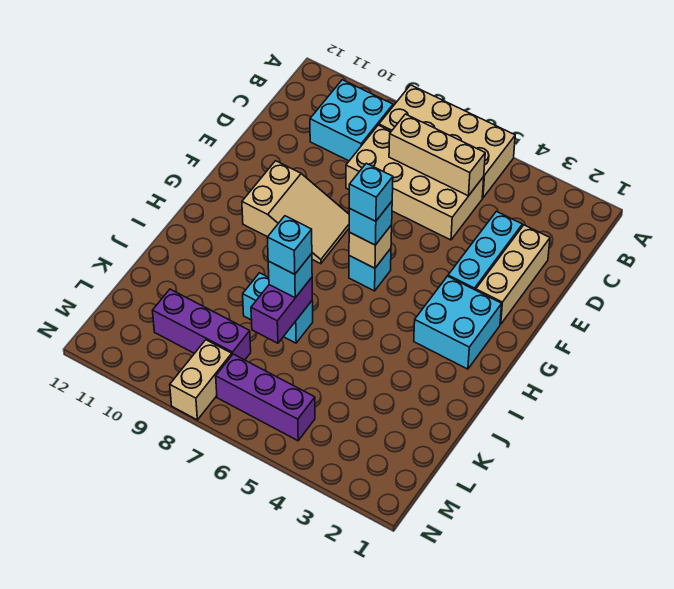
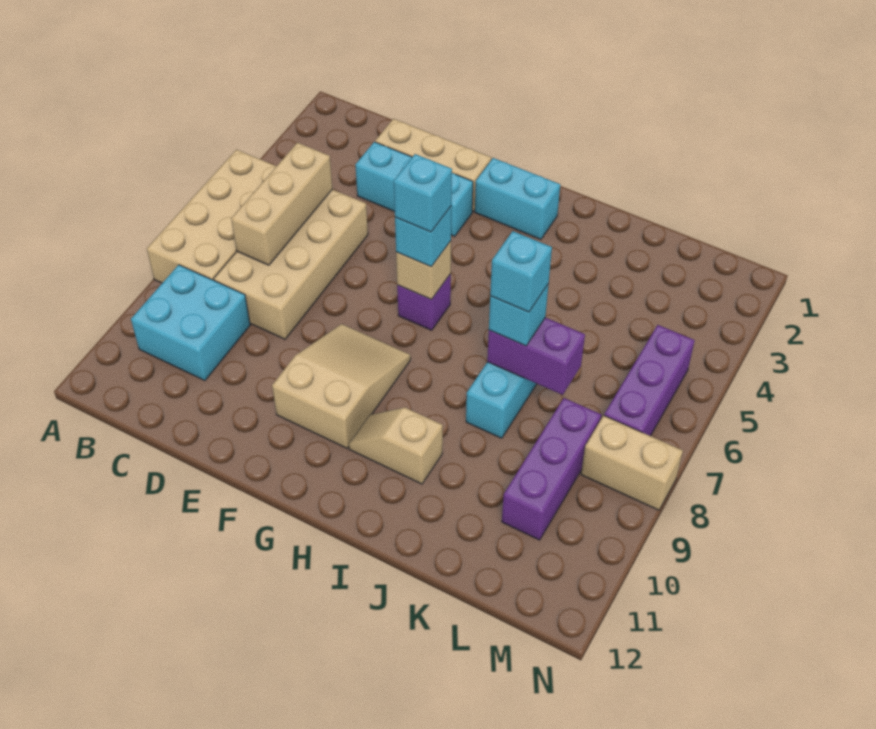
cyan 2x2 brick [414,276,502,369] -> cyan 1x2 brick [475,158,560,239]
cyan 1x1 brick [349,249,391,291] -> purple 1x1 brick [397,274,451,330]
none -> tan 1x2 slope [349,408,443,484]

